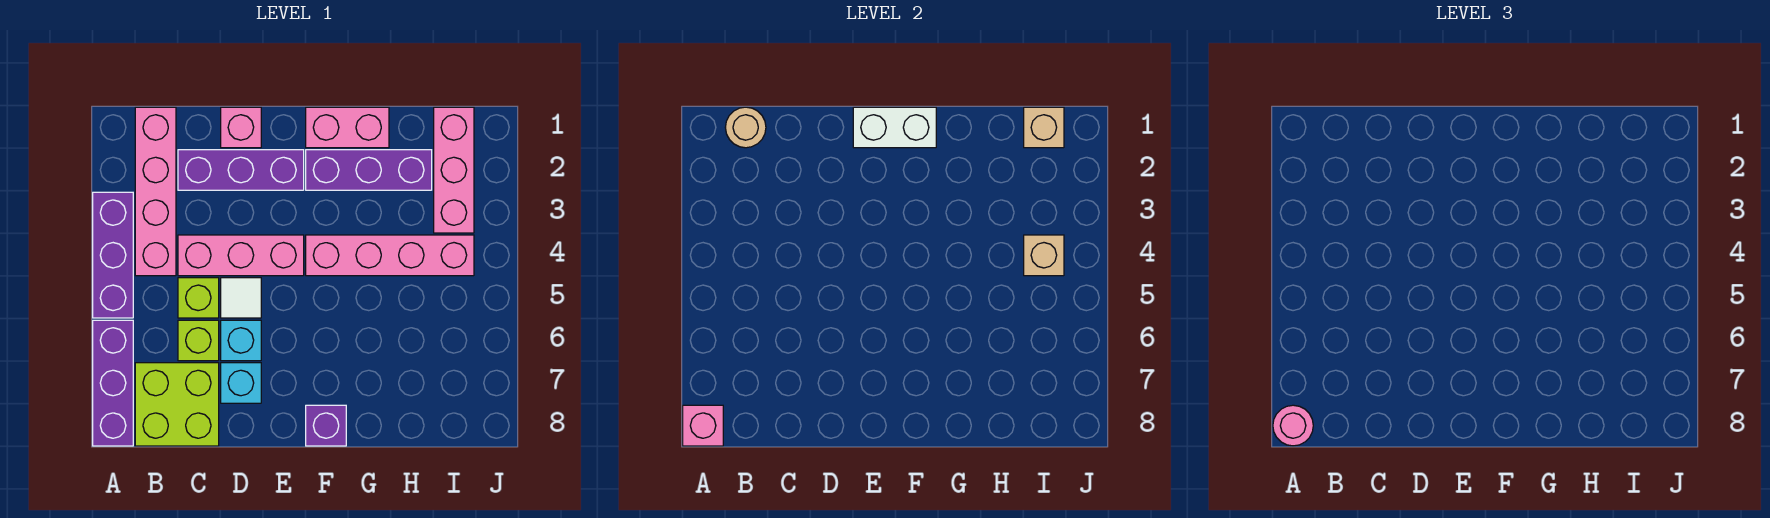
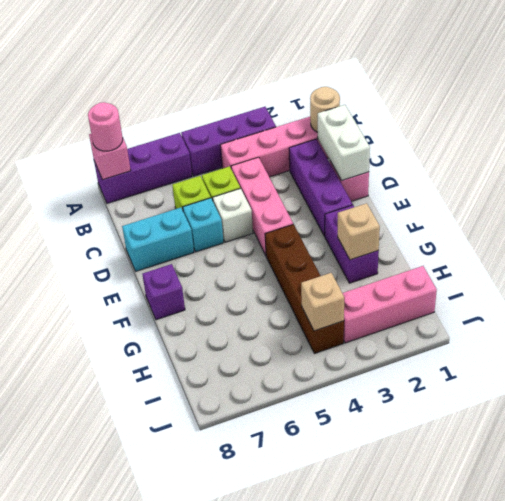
lime 2x2 brick [135,363,219,446] -> none
white 1x1 tile [221,278,261,318] -> white 1x1 brick [213,188,253,242]
cyan 1x1 brick [221,363,261,403] -> cyan 1x2 brick [122,208,194,271]
white 1x2 brick [853,107,936,148] -> white 1x2 brick moved to [318,105,370,181]
pink 1x2 brick [306,107,389,148] -> none
purple 1x3 brick [306,150,432,190] -> purple 1x2 brick [325,205,379,283]
pink 1x4 brick [306,235,474,276] -> brown 1x4 brick [265,224,344,354]
tan 1x1 brick [1024,107,1064,148] -> tan 1x1 brick moved to [338,203,380,260]

